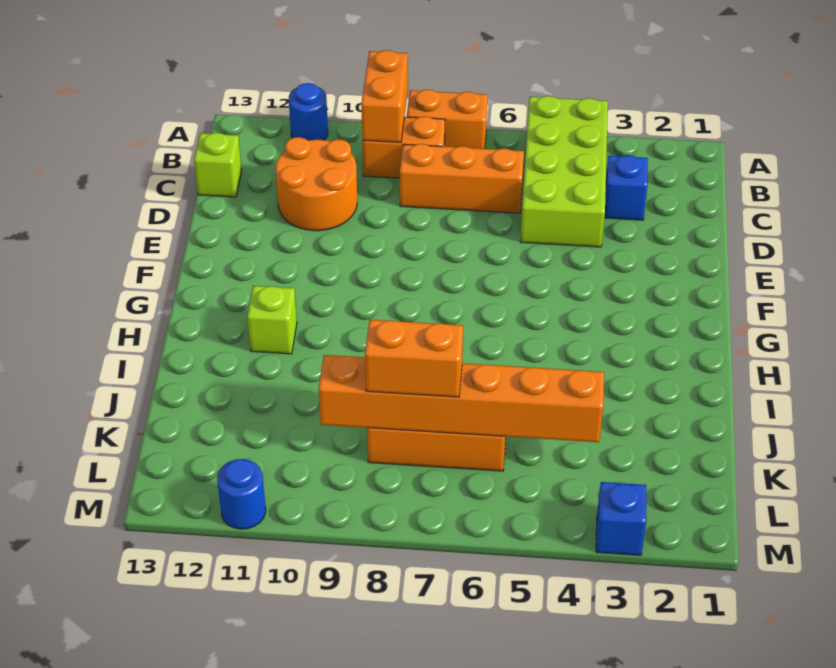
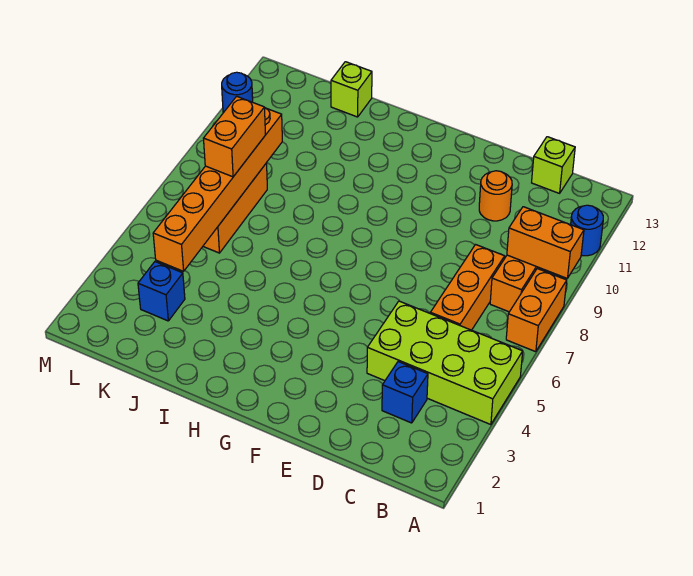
orange 2x2 round brick [275,137,357,231] -> orange 1x1 round brick [479,171,512,221]
lime 1x1 brick [247,286,297,354] -> lime 1x1 brick moved to [331,62,372,117]
blue 1x1 brick [596,482,646,555] -> blue 1x1 brick moved to [138,262,185,321]

